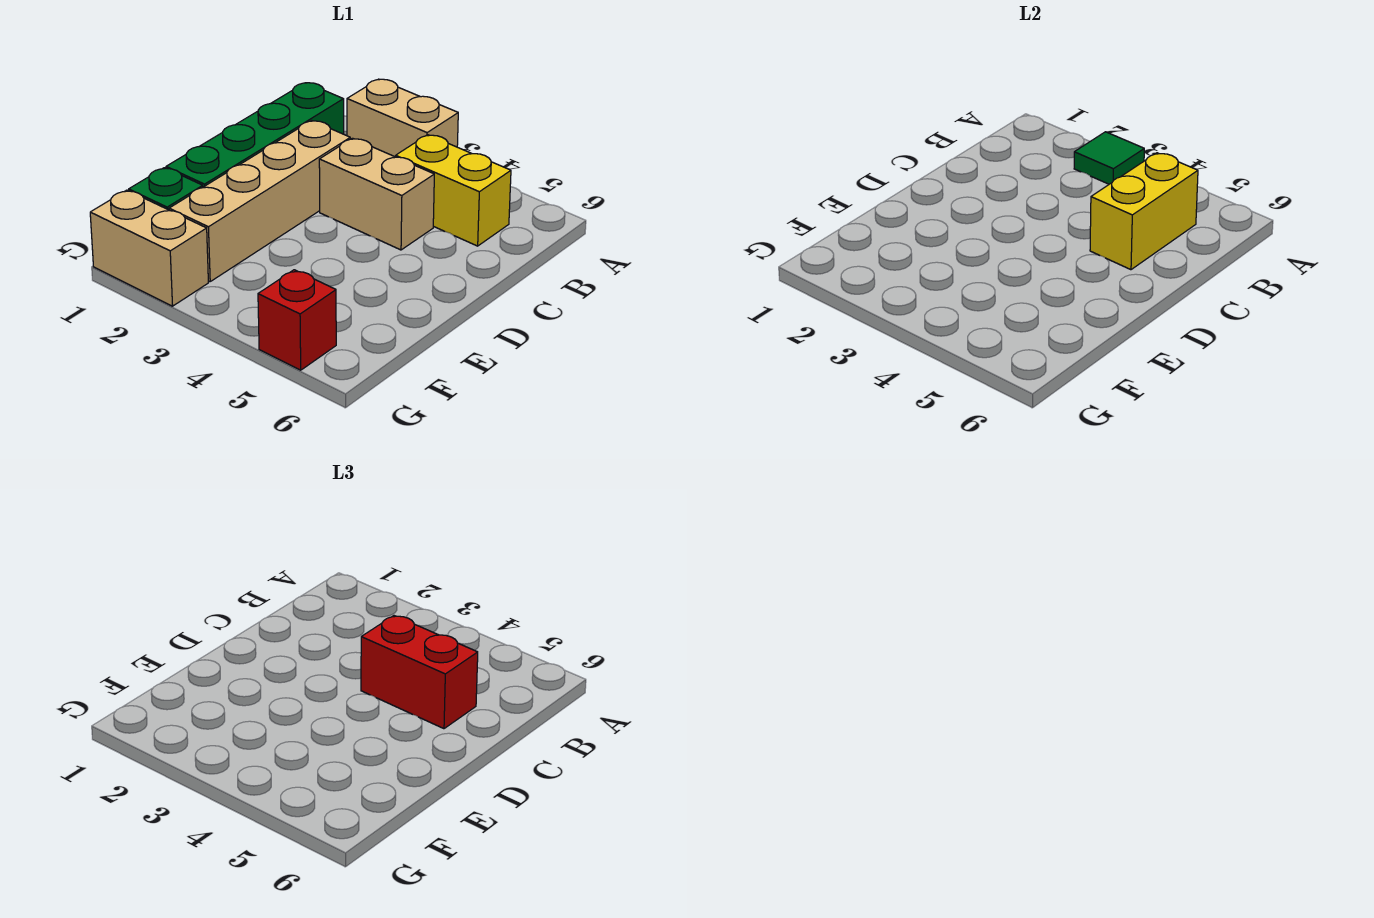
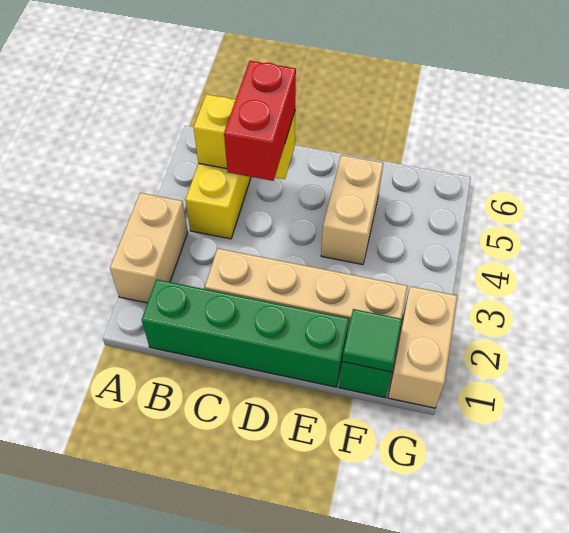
green 1x1 tile [1074,132,1144,184] -> green 1x1 tile moved to [342,309,402,372]
tan 1x2 brick [319,138,434,250] -> tan 1x2 brick moved to [321,155,383,265]
red 1x1 brick [258,270,336,370] -> none

